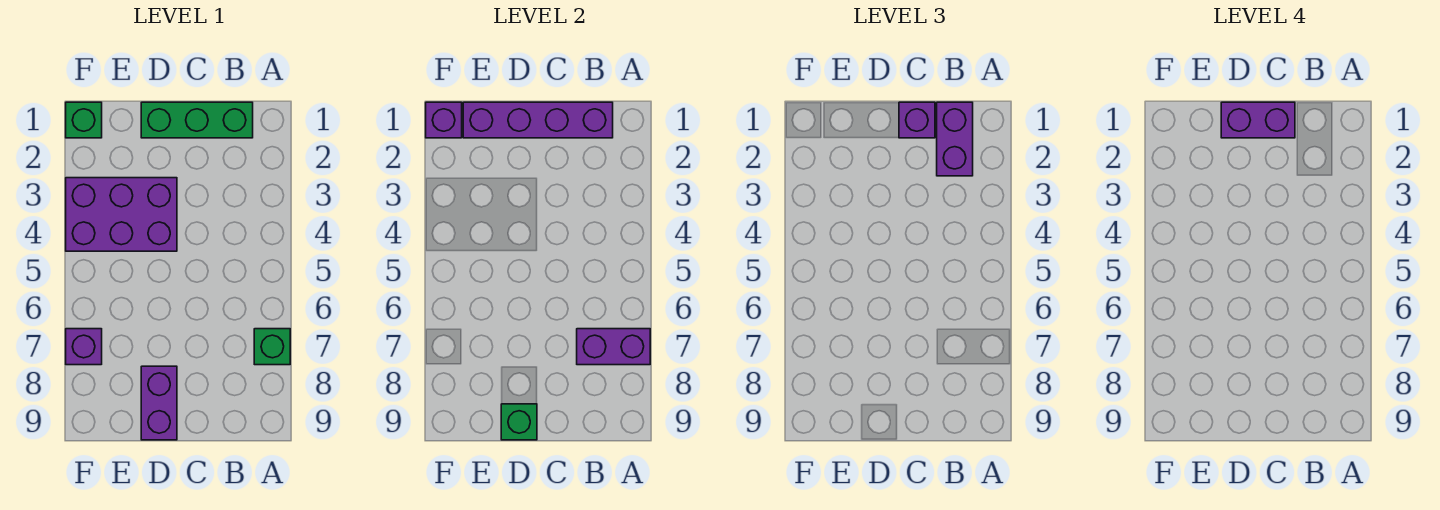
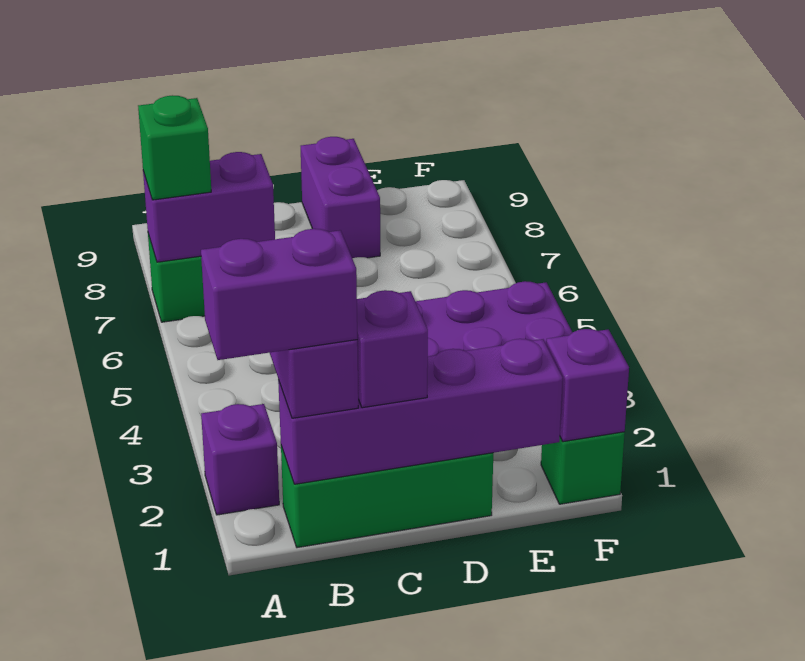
purple 1x2 brick [1221,102,1295,138] -> purple 1x2 brick moved to [201,229,357,360]
green 1x1 brick [501,404,537,440] -> green 1x1 brick moved to [138,95,211,200]
purple 1x1 brick [66,329,102,365] -> purple 1x1 brick moved to [201,404,279,515]

